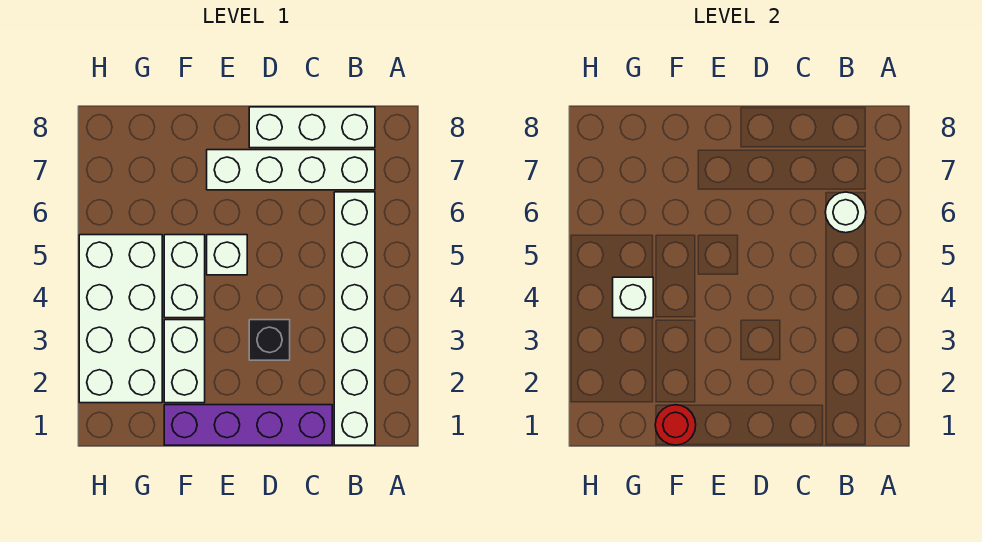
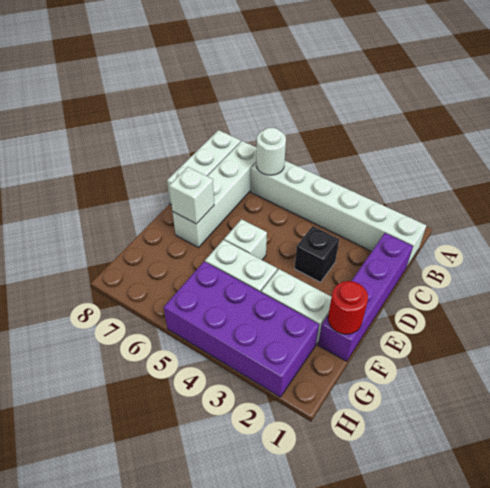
white 2x4 brick [79,235,162,403] -> purple 2x4 brick [164,262,319,397]
white 1x1 brick [613,277,653,318] -> white 1x1 brick moved to [169,167,214,224]

